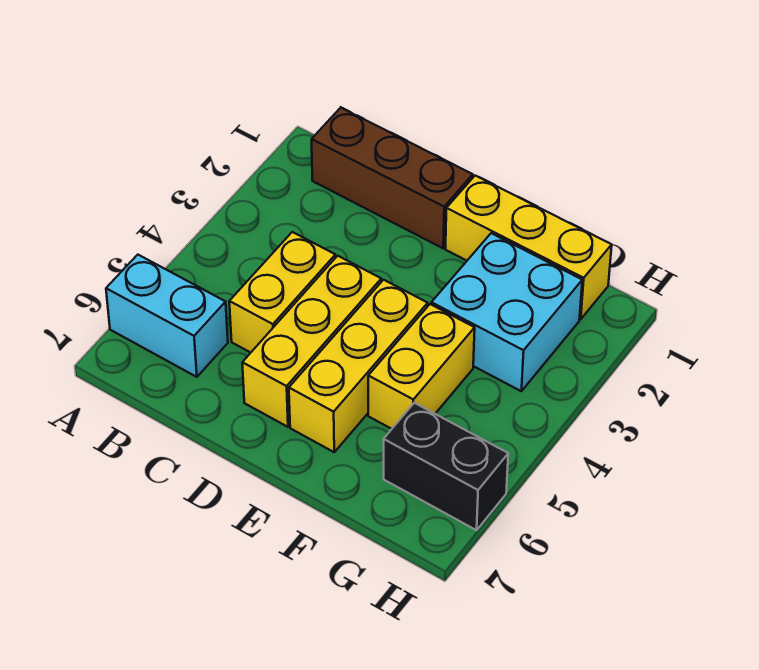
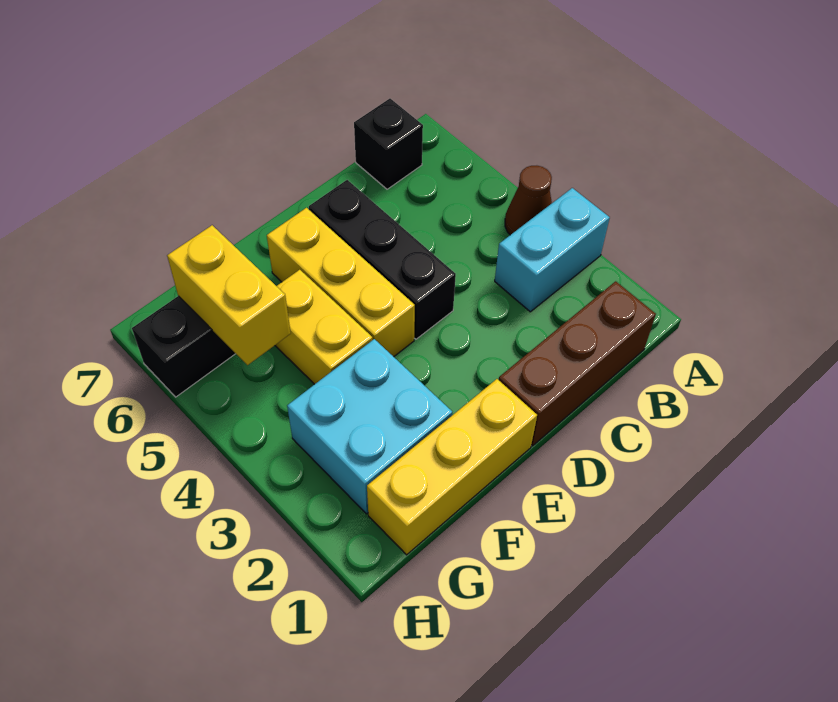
none -> brown 1x1 cone [505,166,552,235]
cyan 1x2 brick [106,255,228,377] -> cyan 1x2 brick moved to [495,188,610,312]
none -> black 1x1 brick [354,99,423,189]
yellow 1x2 brick [229,232,335,353] -> yellow 1x2 brick moved to [167,225,291,365]
yellow 1x3 brick [242,256,381,427] -> black 1x3 brick [309,180,456,339]

